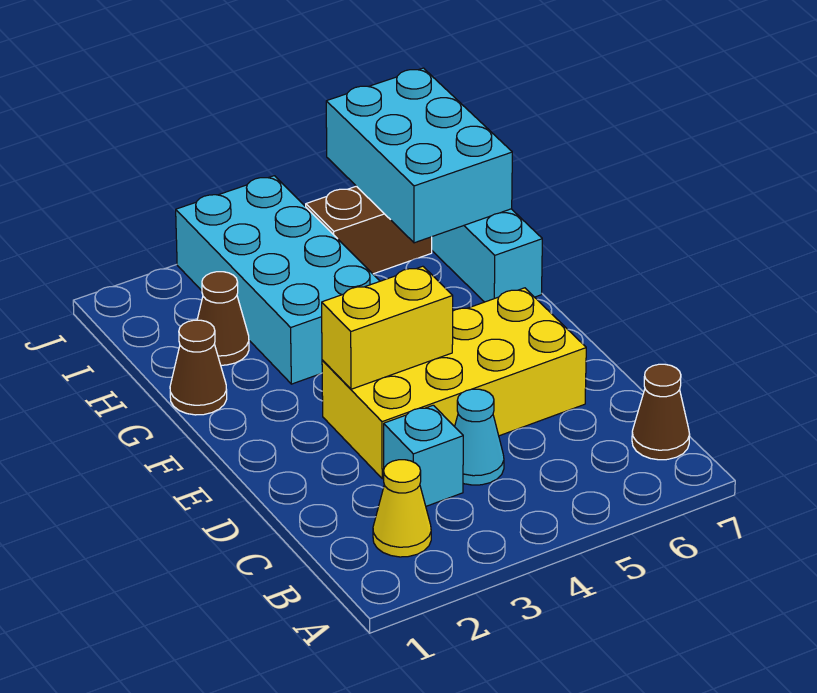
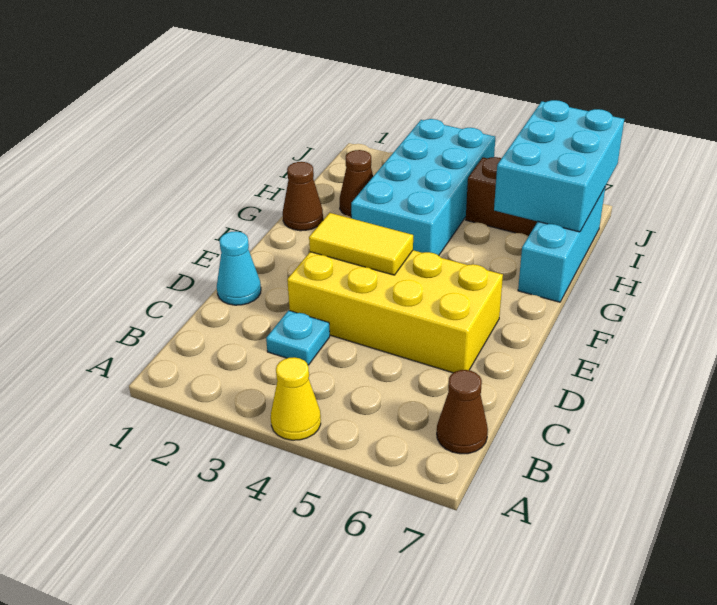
yellow 1x1 cone [373,460,431,557] -> yellow 1x1 cone moved to [271,357,321,440]
cyan 1x1 brick [384,405,463,506] -> cyan 1x1 plate [266,310,330,365]
cyan 1x1 cone [455,389,504,485] -> cyan 1x1 cone moved to [217,231,261,305]
yellow 1x2 brick [322,266,453,389] -> yellow 1x2 tile [309,213,413,275]

